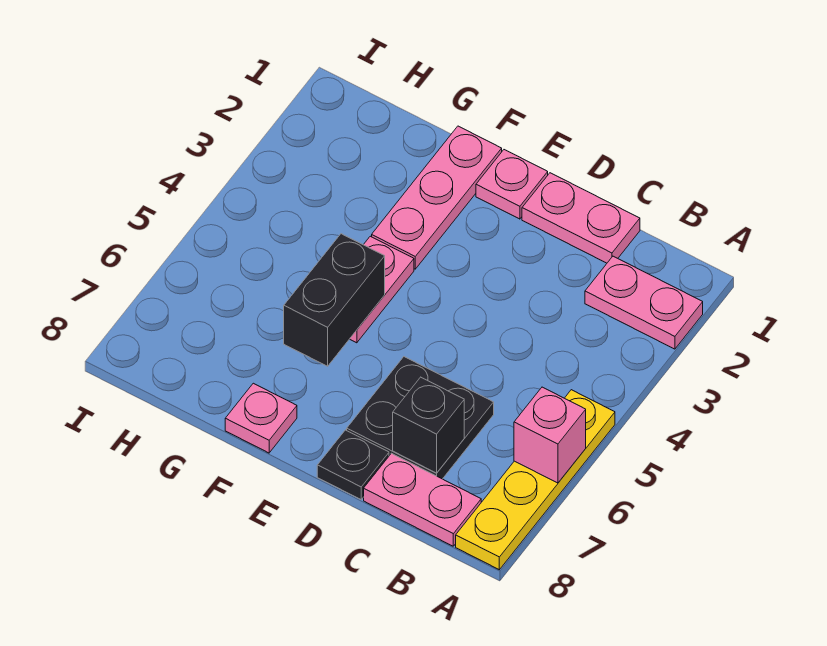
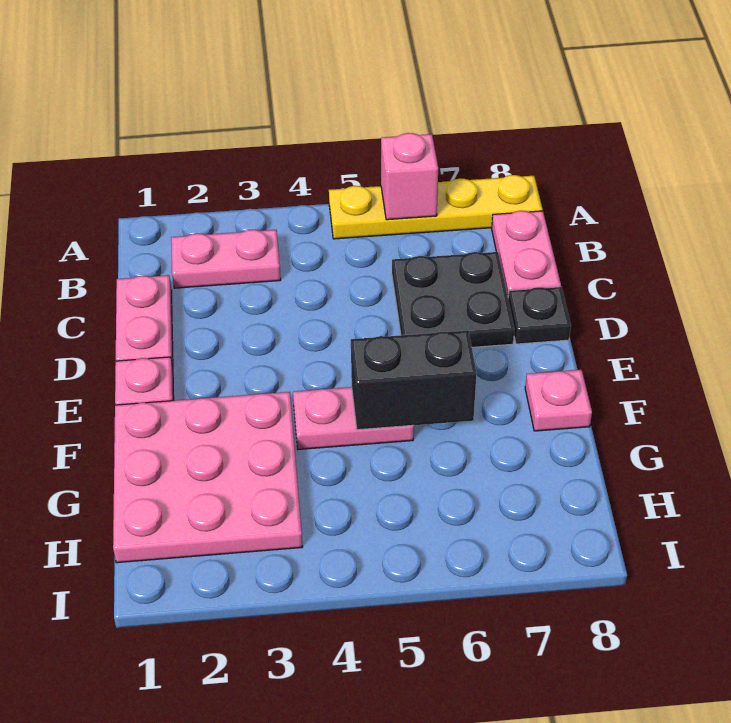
pink 1x2 plate [585,256,703,349] -> pink 1x2 plate turned to [171,230,281,288]
black 1x1 brick [393,377,464,473] -> none
pink 1x3 plate [372,126,502,269] -> pink 3x3 plate [113,392,303,563]

